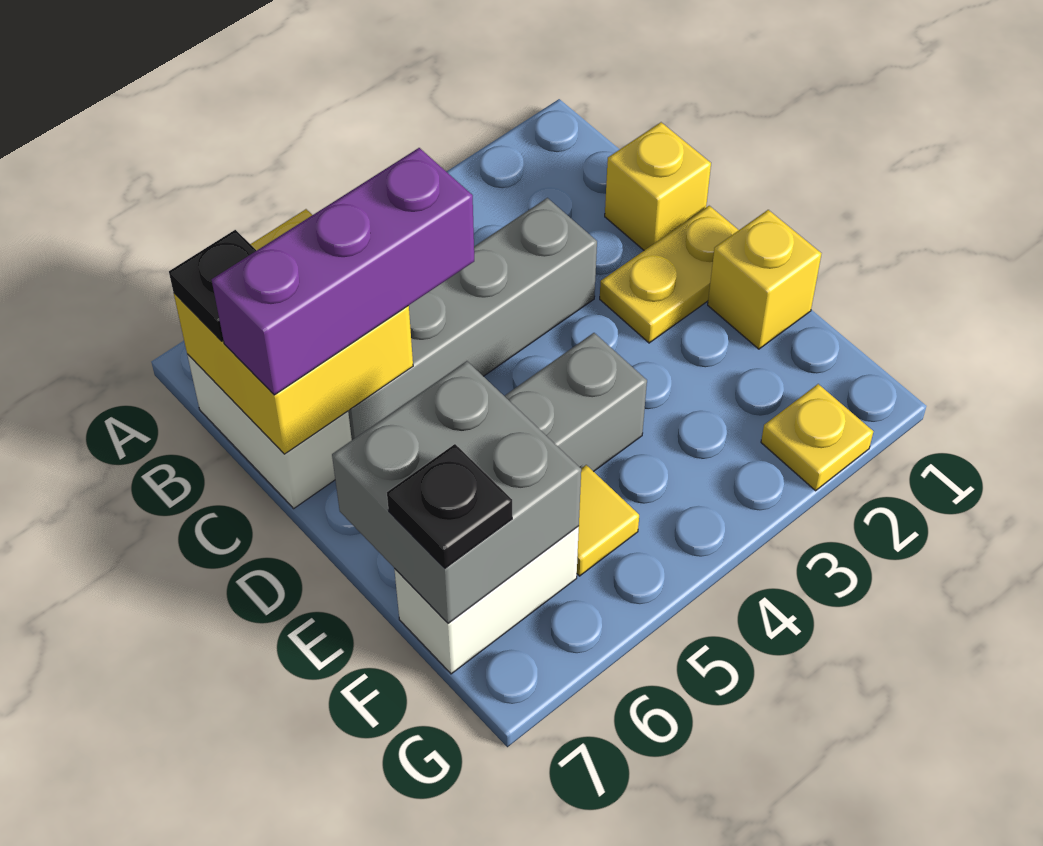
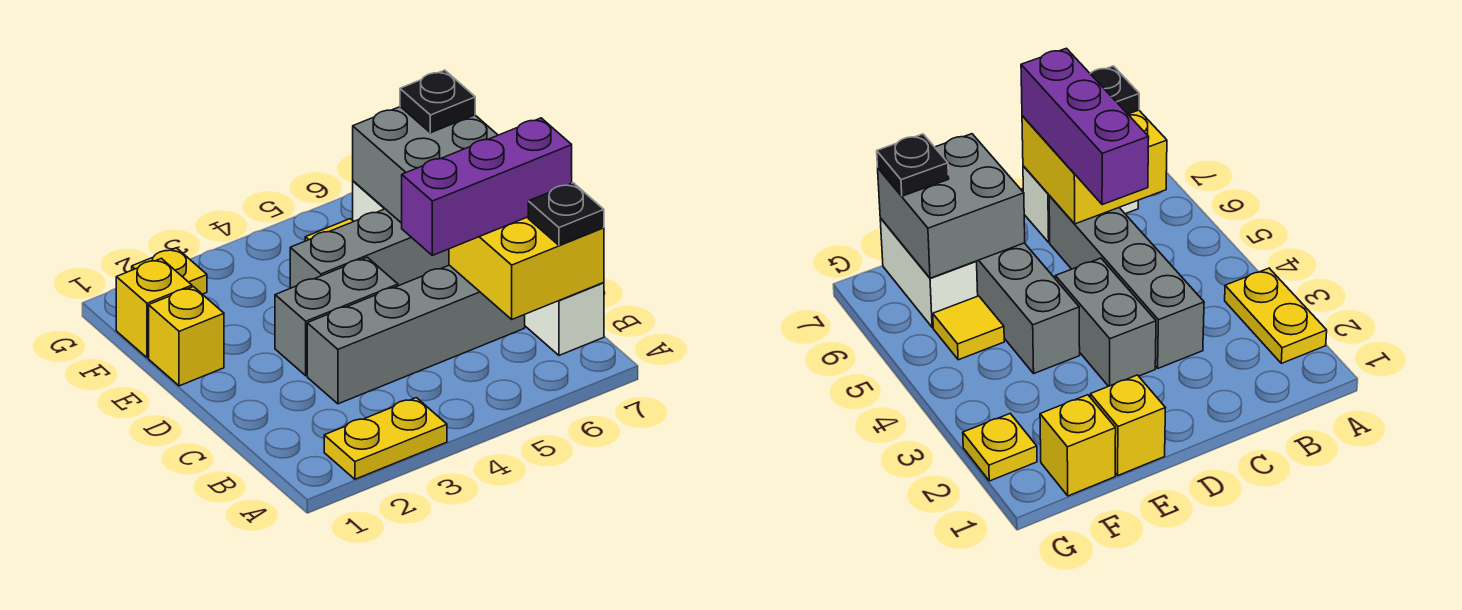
yellow 1x1 brick [605,122,711,250] -> yellow 1x1 brick moved to [116,258,192,358]
yellow 1x2 plate [600,206,739,343] -> yellow 1x2 plate moved to [324,398,447,479]
none -> grey 1x2 brick [275,257,398,376]

